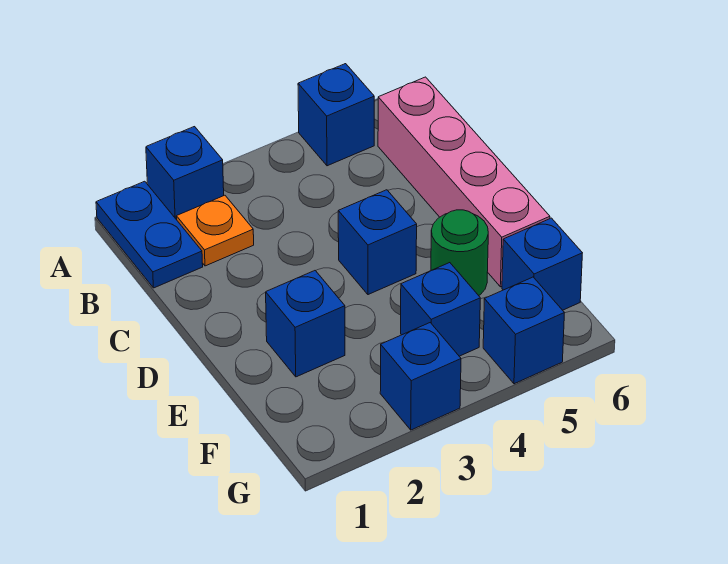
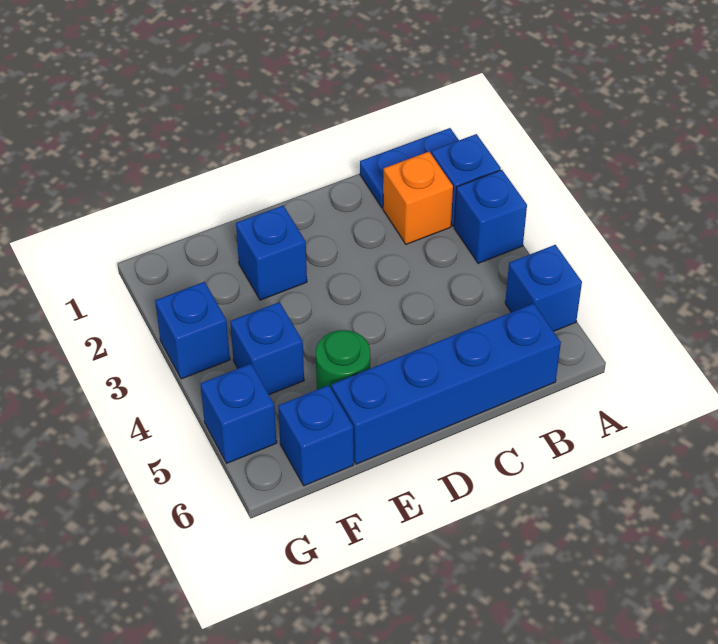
orange 1x1 plate [176,195,254,266] -> orange 1x1 brick [383,152,453,244]
pink 1x4 brick [378,77,550,287] -> blue 1x4 brick [331,304,561,464]
blue 1x1 brick [338,190,417,295] -> blue 1x1 brick moved to [454,170,527,263]

